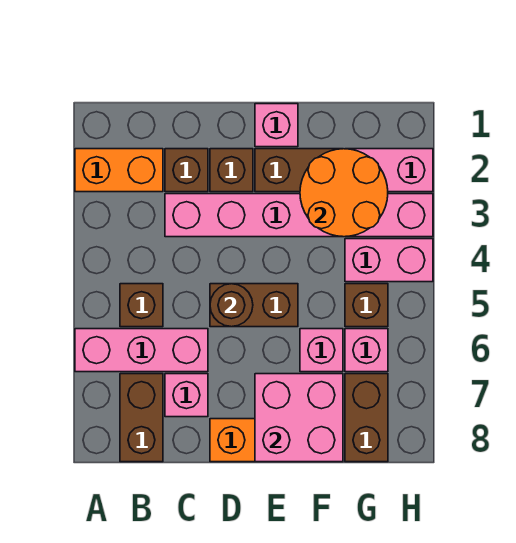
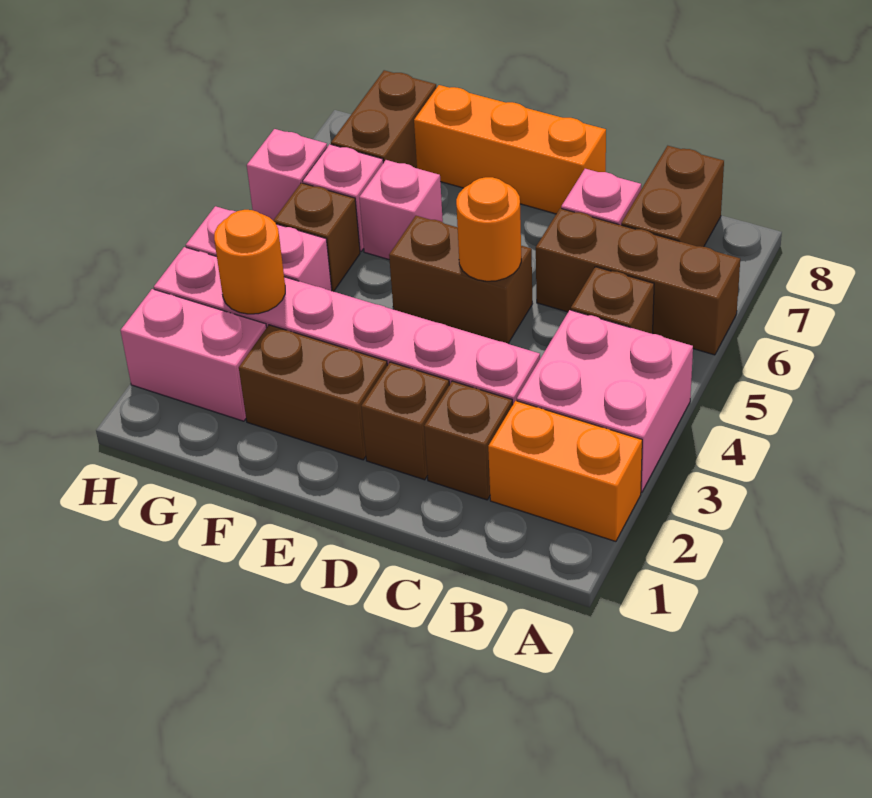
pink 1x3 brick [75,329,208,372] -> brown 1x3 brick [536,208,740,355]
brown 1x1 round brick [210,284,253,327] -> orange 1x1 round brick [456,177,521,281]
pink 1x1 brick [255,104,298,147] -> pink 1x1 brick moved to [247,129,327,220]
pink 2x2 brick [255,374,343,462] -> pink 2x2 brick moved to [517,310,693,492]
orange 2x2 round brick [300,149,388,237] -> orange 1x1 round brick [214,210,285,314]

